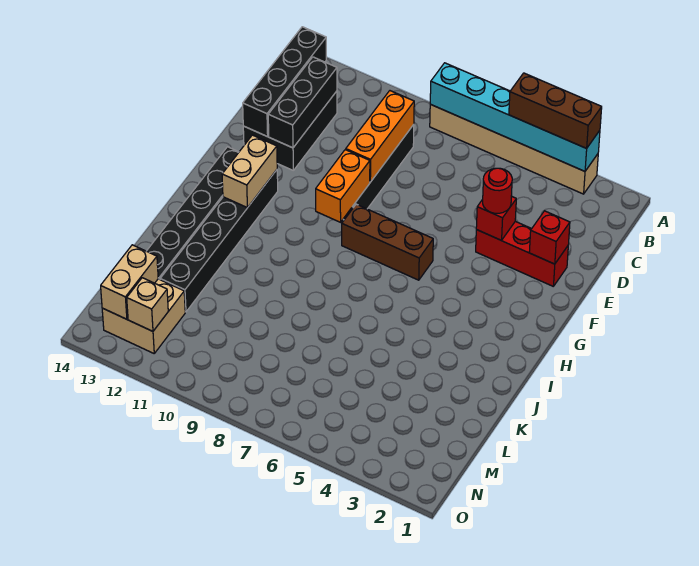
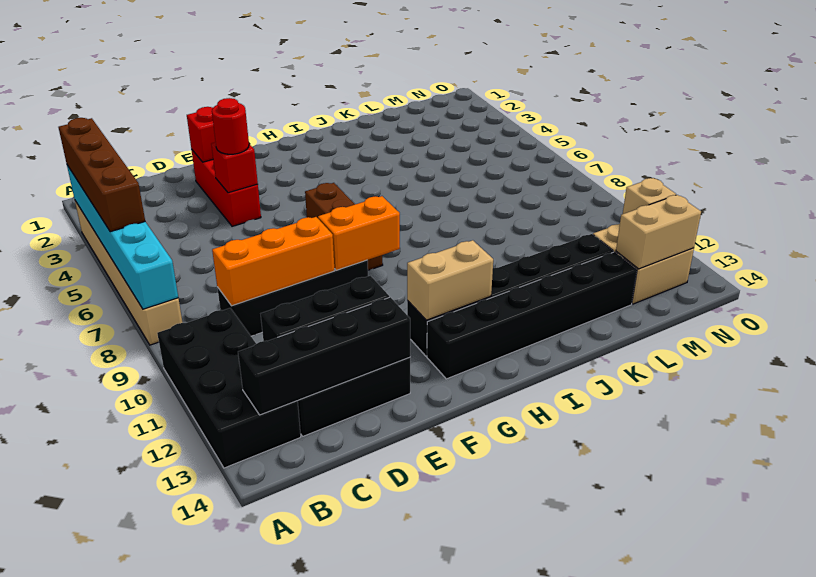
brown 1x3 brick [509,73,602,148] -> brown 1x4 brick [59,118,145,232]
none -> black 2x4 brick [157,308,301,468]

